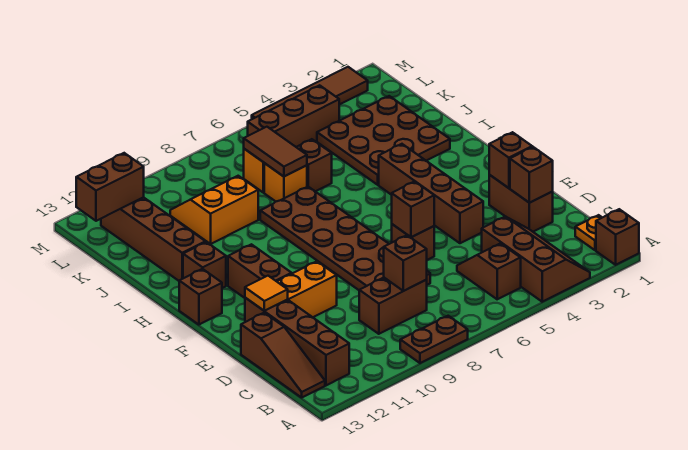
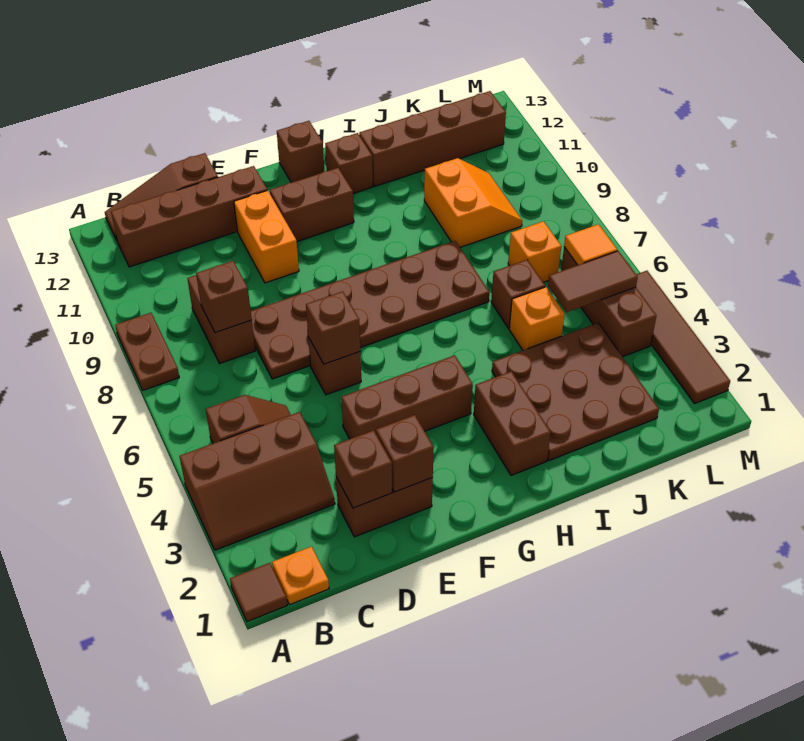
brown 1x1 brick [596,209,639,265] -> brown 1x1 tile [230,563,287,622]
brown 1x4 brick [379,144,483,243] -> brown 1x3 brick [341,355,473,439]
orange 1x1 tile [245,276,288,311] -> orange 1x1 tile moved to [564,224,617,265]
orange 1x1 brick [264,163,307,202] -> orange 1x1 brick moved to [509,287,565,350]
brown 1x2 tile [244,127,307,176] -> brown 1x2 tile moved to [548,251,638,312]
brown 1x2 brick [76,153,144,221] -> brown 1x2 brick moved to [474,371,551,475]

